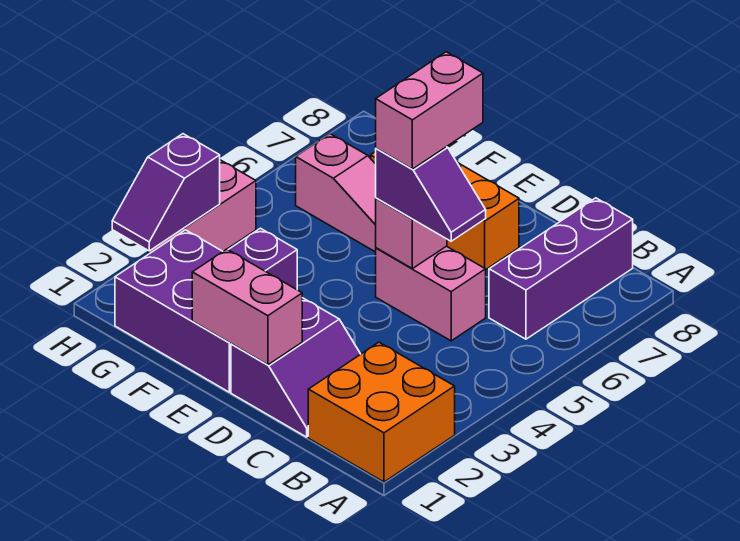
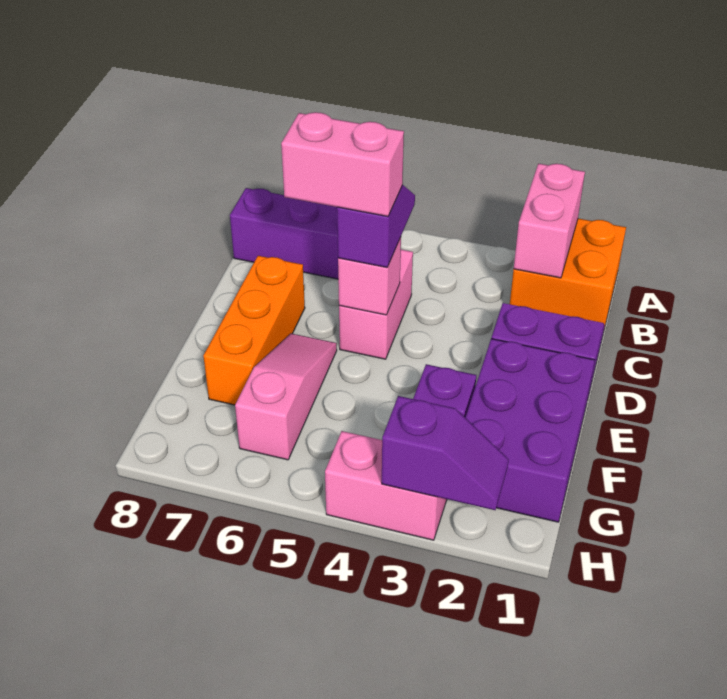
pink 1x2 brick [192,249,302,365] -> pink 1x2 brick moved to [514,164,585,278]

